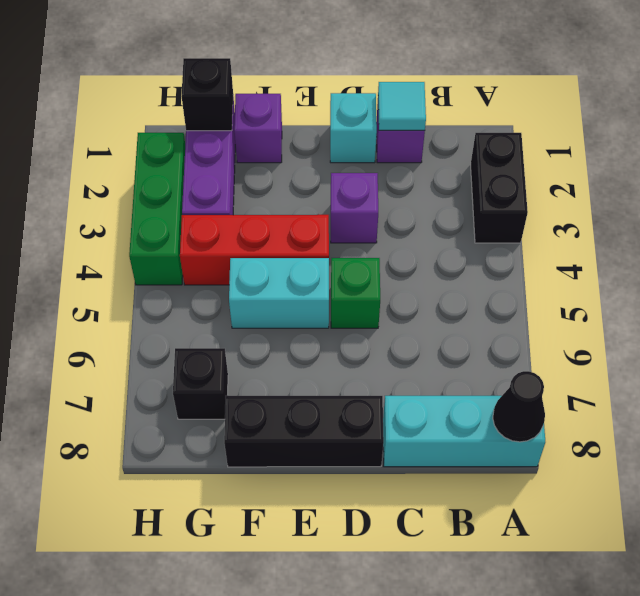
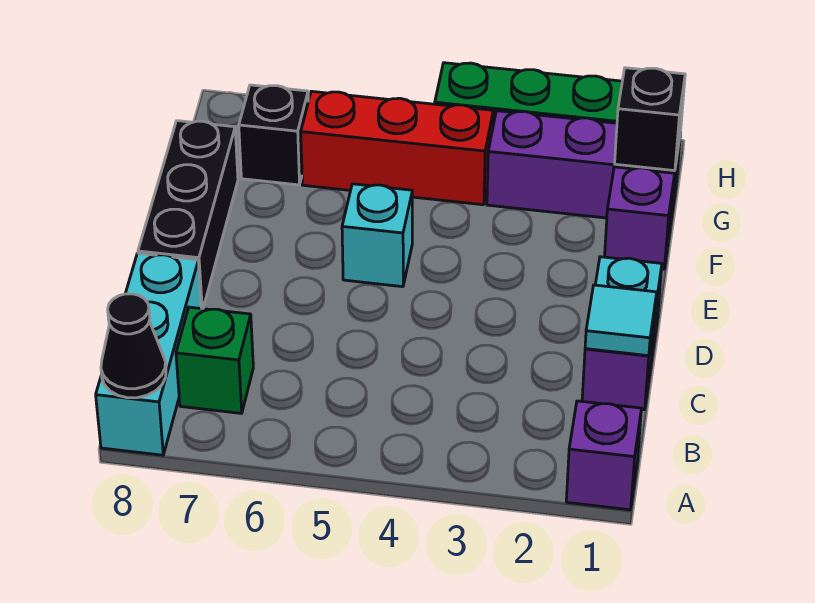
black 1x2 brick [471,133,528,243] -> none
purple 1x1 brick [331,173,378,243] -> purple 1x1 brick moved to [566,401,641,510]
green 1x1 brick [331,258,380,328] -> green 1x1 brick moved to [176,307,253,413]
red 1x3 brick [180,215,329,285] -> red 1x3 brick turned to [301,91,493,205]
cyan 1x2 brick [229,258,329,328] -> cyan 1x1 brick [342,184,412,287]

